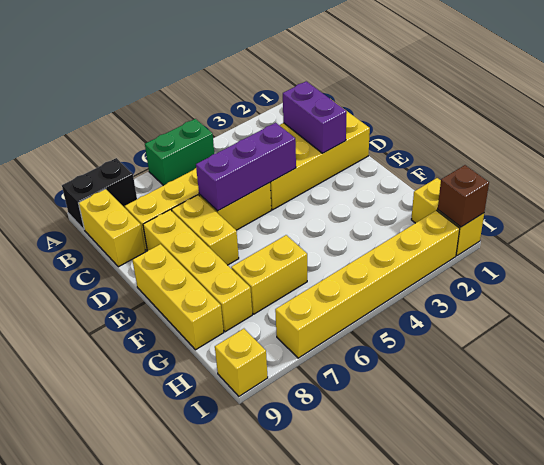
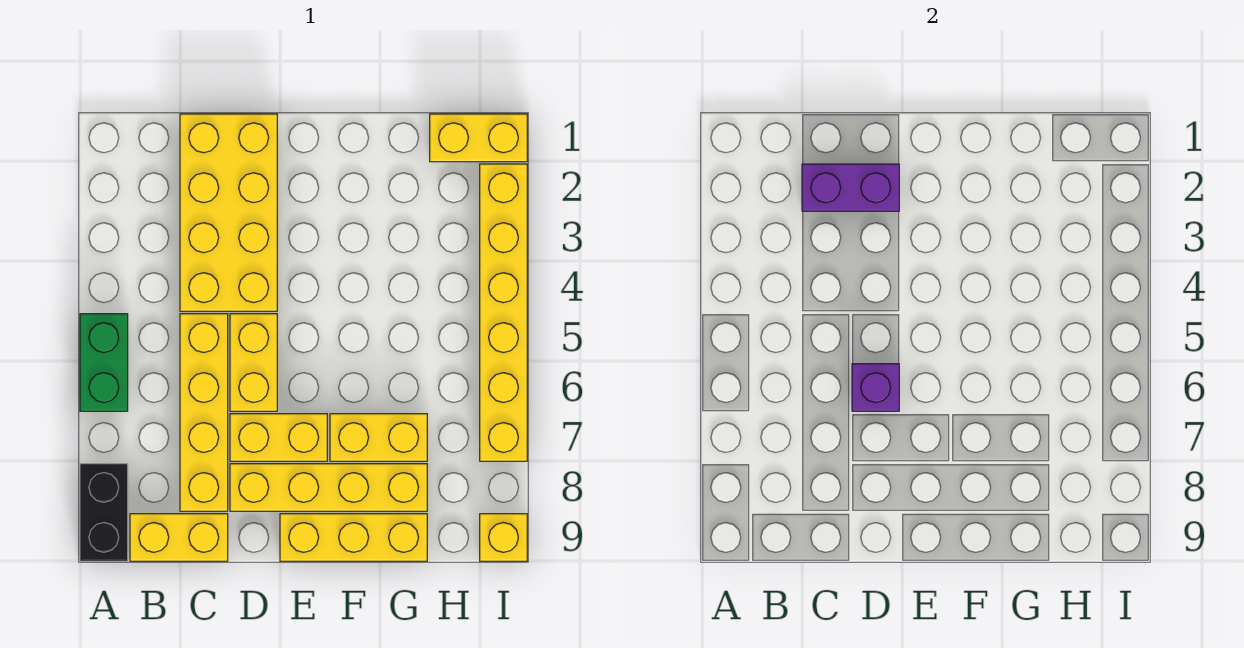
purple 1x3 brick [196,123,296,211] -> purple 1x1 brick [852,364,899,411]
yellow 1x2 brick [231,235,307,314] -> yellow 1x2 brick turned to [330,414,427,461]
brown 1x1 brick [438,165,489,227] -> none

